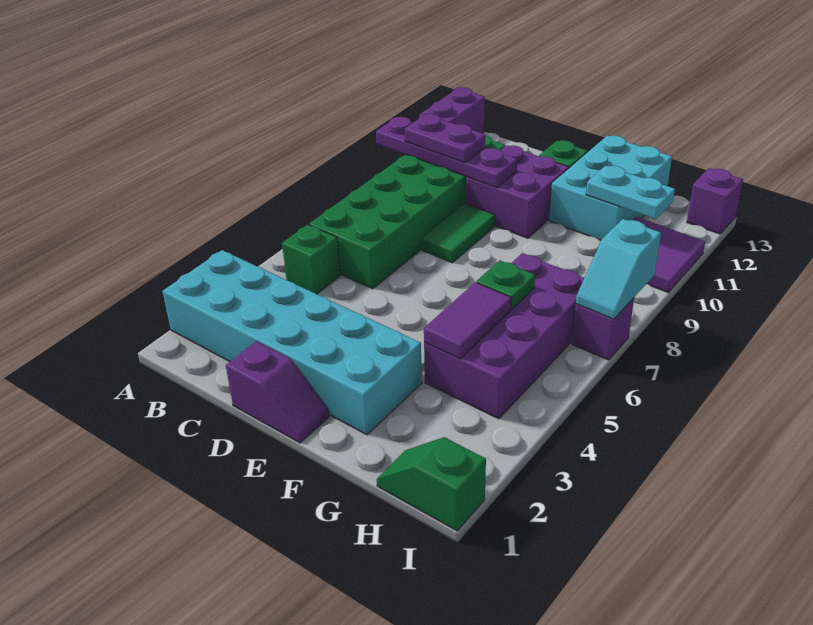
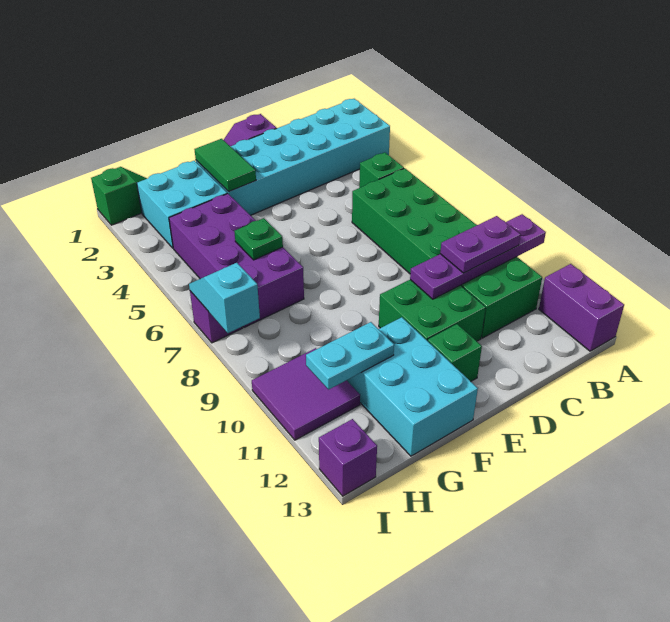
green 1x2 tile [422,203,495,263] -> green 1x2 tile moved to [194,139,256,192]
purple 2x2 brick [466,145,569,238] -> green 2x2 brick [379,280,486,341]
none -> cyan 2x2 brick [137,161,227,248]
purple 1x2 tile [424,282,511,359] -> none

